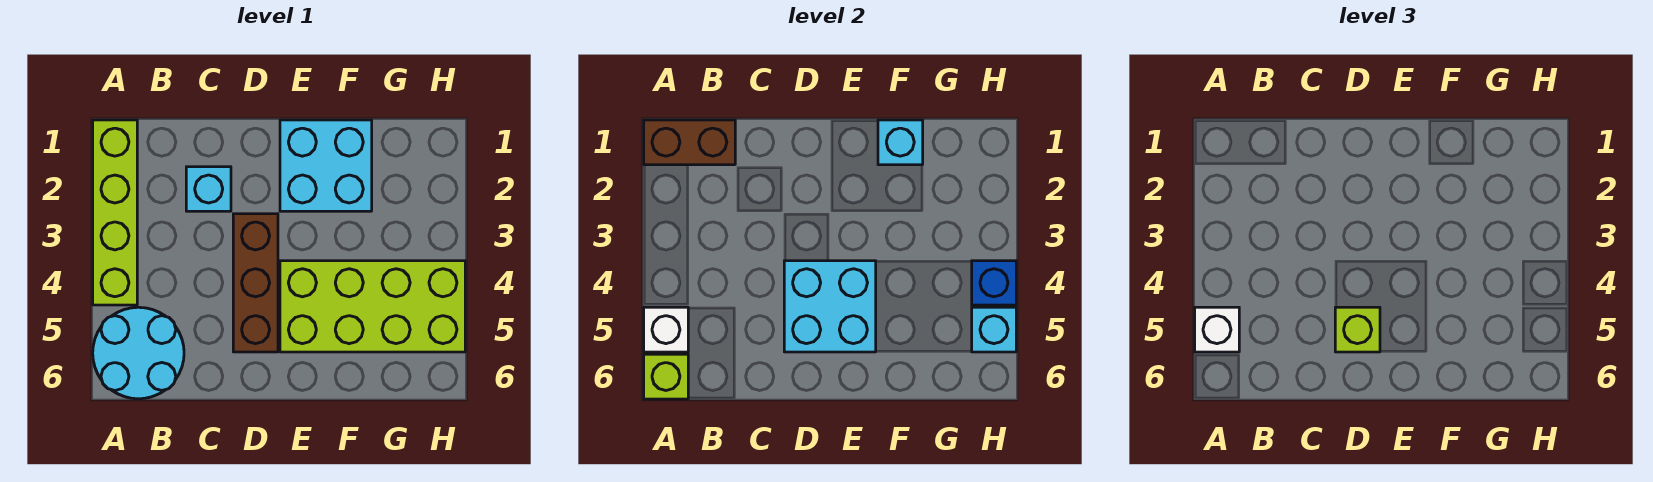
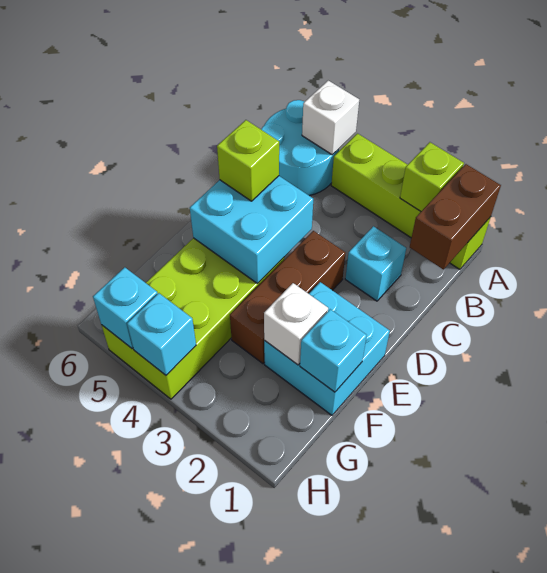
white 1x1 brick [1195,307,1239,352] -> white 1x1 brick moved to [264,283,328,365]
lime 1x1 brick [644,354,688,399] -> lime 1x1 brick moved to [400,142,464,211]
brown 1x3 brick [233,214,278,352] -> brown 1x3 brick turned to [230,231,346,364]
blue 1x1 brick [972,261,1016,305] -> cyan 1x1 brick [127,293,196,375]

